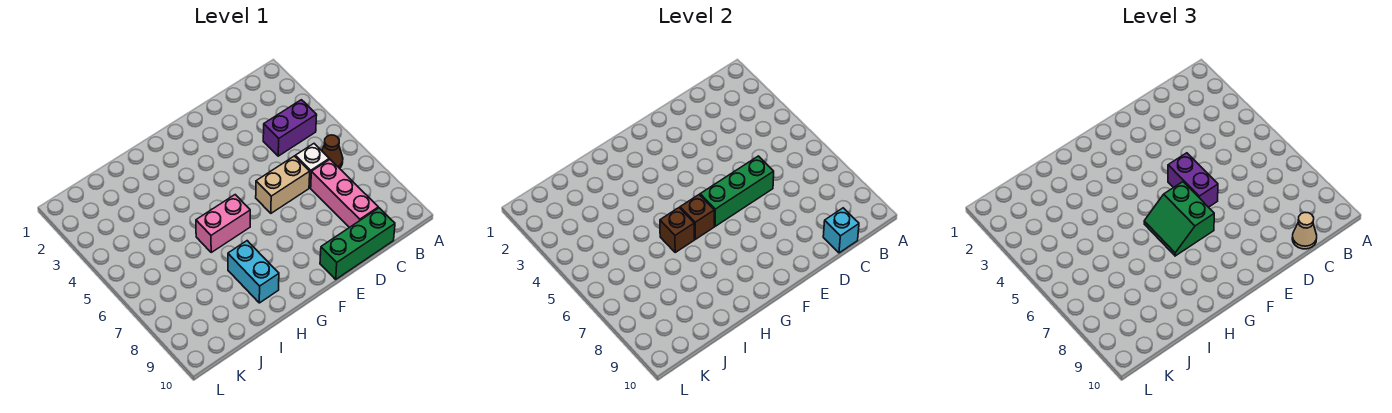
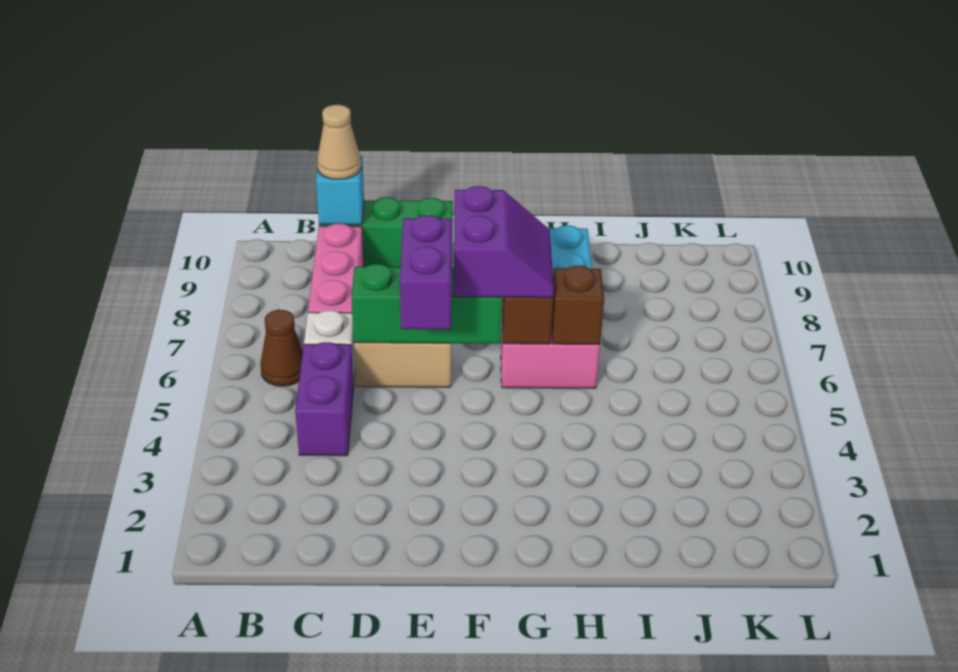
purple 1x2 brick [263,100,317,156] -> purple 1x2 brick turned to [295,342,354,456]
green 2x2 slope [1144,182,1214,256] -> purple 2x2 slope [454,186,554,298]

